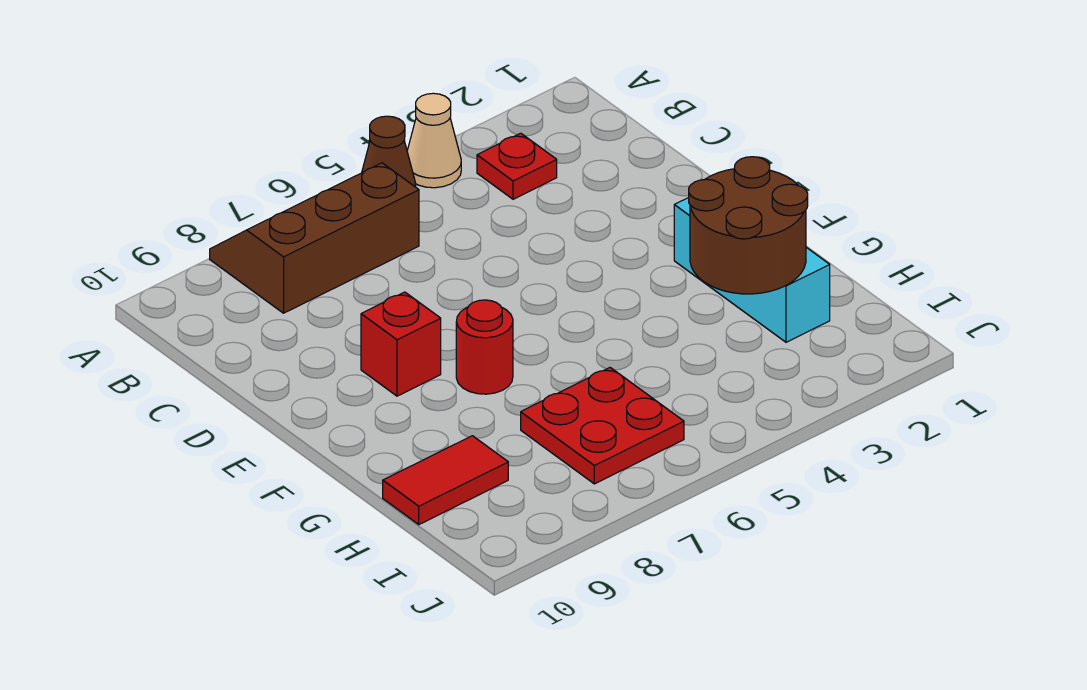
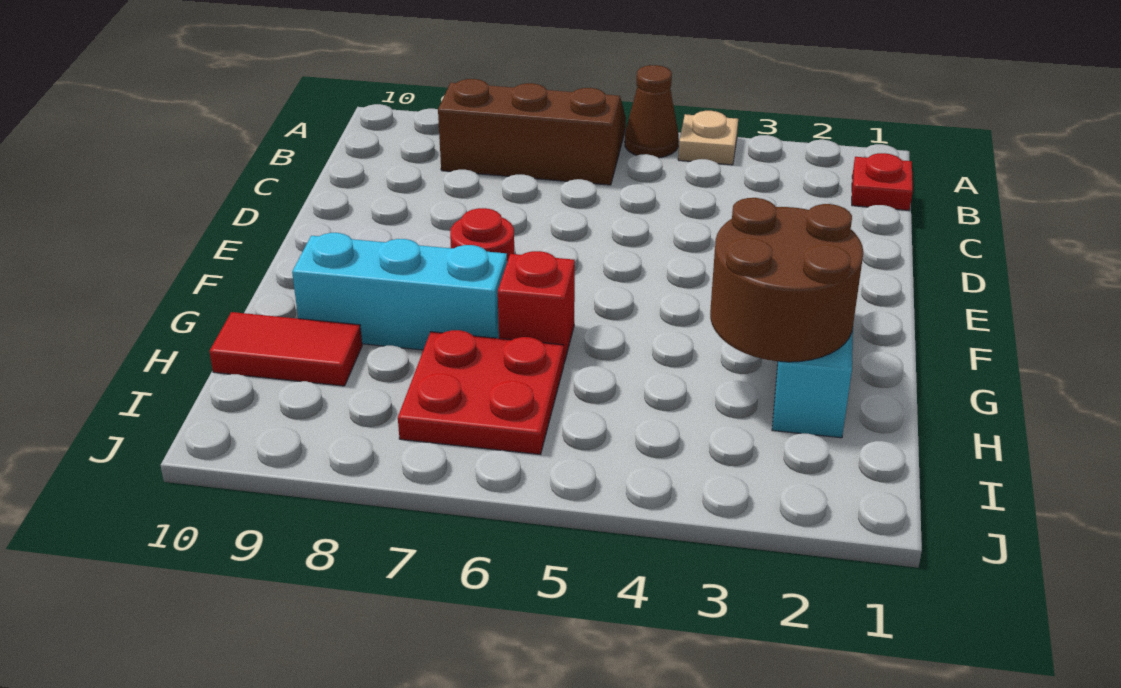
tan 1x1 cone [407,93,461,188] -> tan 1x1 plate [678,111,738,165]
red 1x1 plate [477,133,557,199] -> red 1x1 plate moved to [852,153,913,210]
red 1x1 brick [361,292,441,396] -> red 1x1 brick moved to [498,251,575,363]
none -> cyan 1x3 brick [292,233,507,350]

